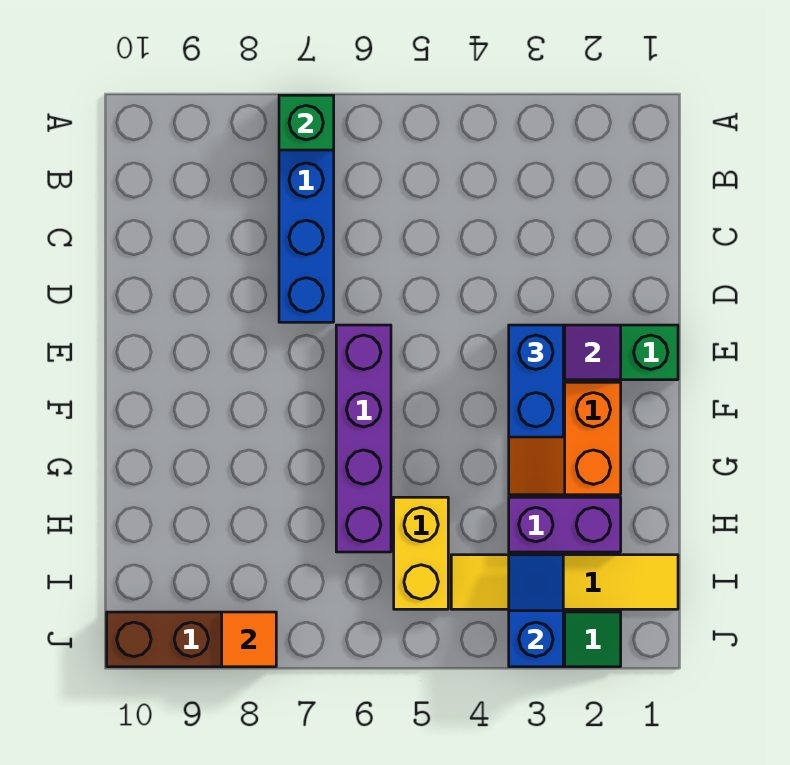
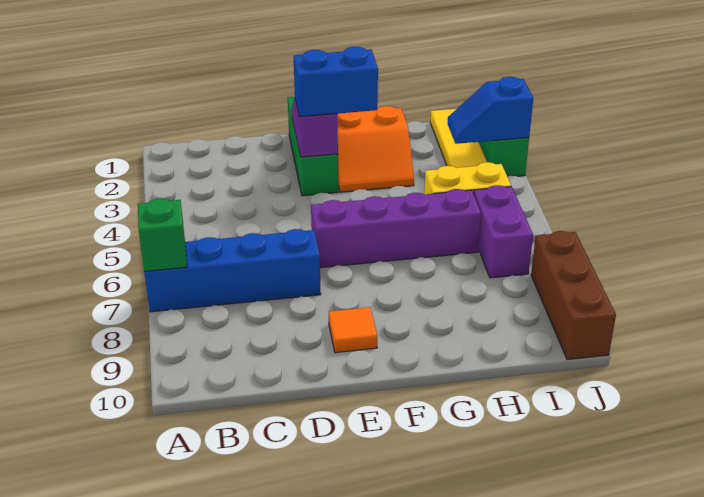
purple 1x2 brick [509,497,621,552] -> purple 1x2 brick moved to [473,185,533,278]
orange 1x1 tile [222,612,276,667] -> orange 1x1 tile moved to [329,307,378,353]

